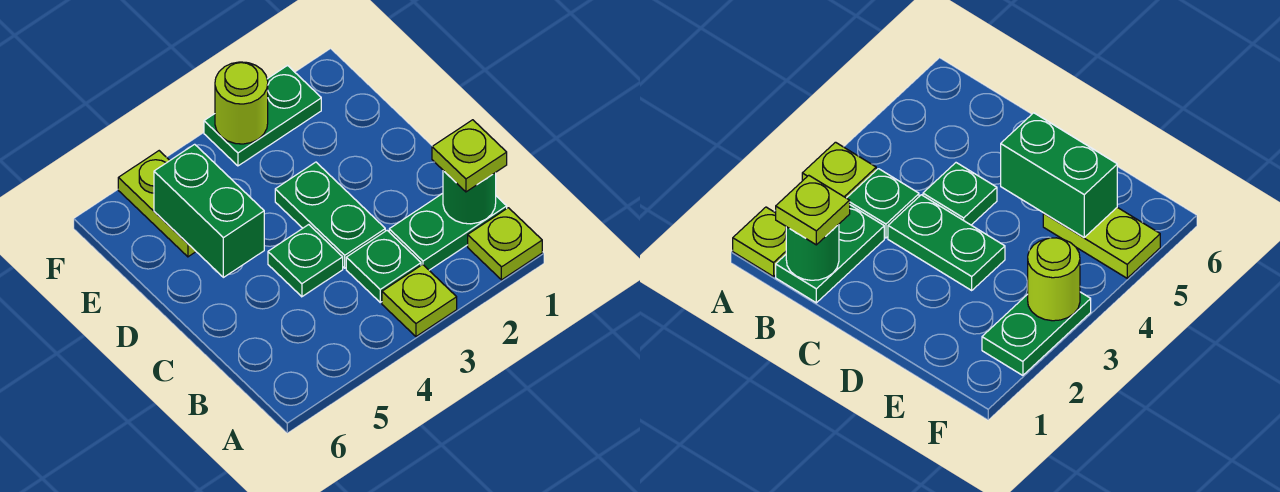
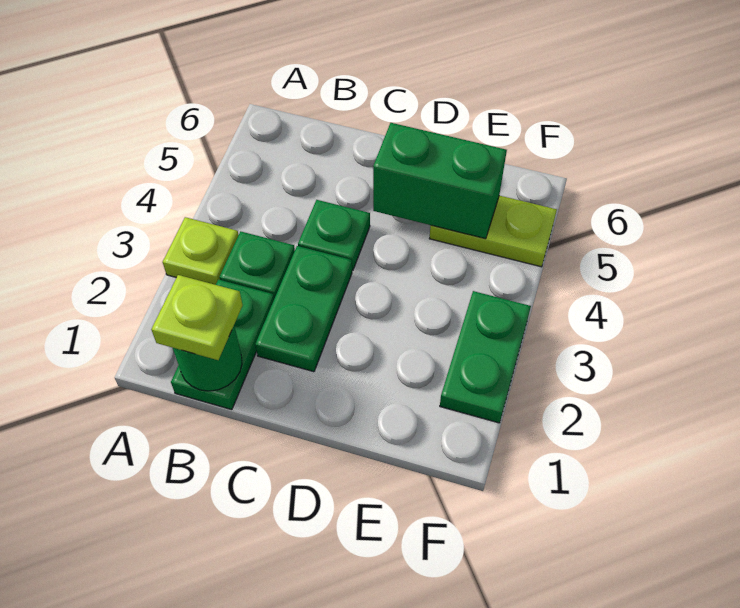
lime 1x1 plate [468,208,542,280] -> none
green 1x2 plate [275,162,385,268] -> green 1x2 plate turned to [255,246,352,372]
lime 1x1 round brick [215,62,268,144] -> none

